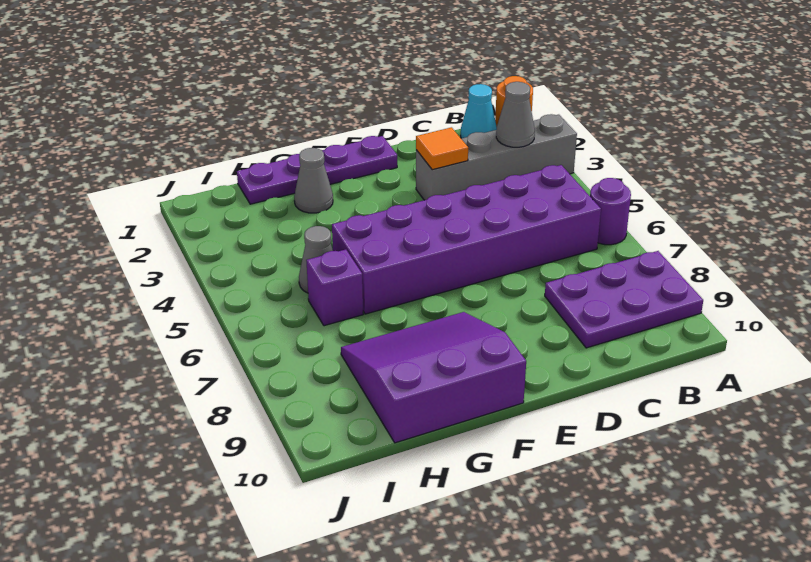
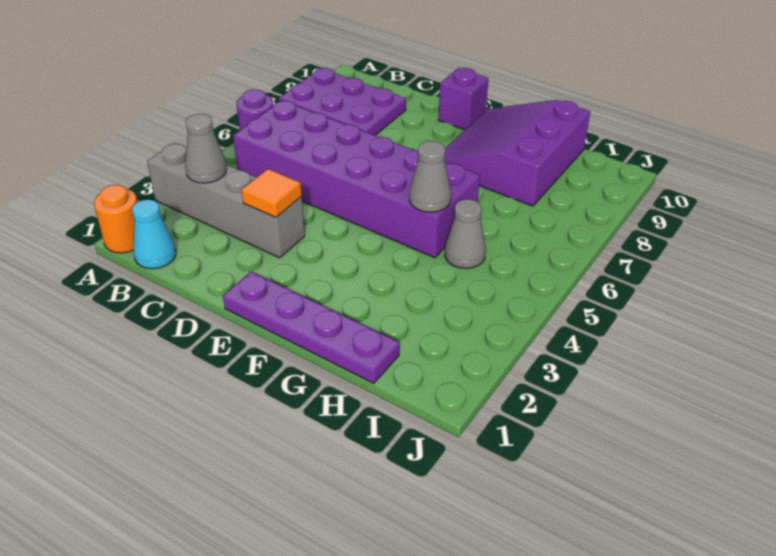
purple 3x3 slope [341,312,526,443] -> purple 3x3 slope turned to [444,100,590,206]
grey 1x1 cone [294,148,333,213] -> grey 1x1 cone moved to [409,141,451,212]
purple 1x1 brick [306,249,363,326] -> purple 1x1 brick moved to [439,68,489,130]

